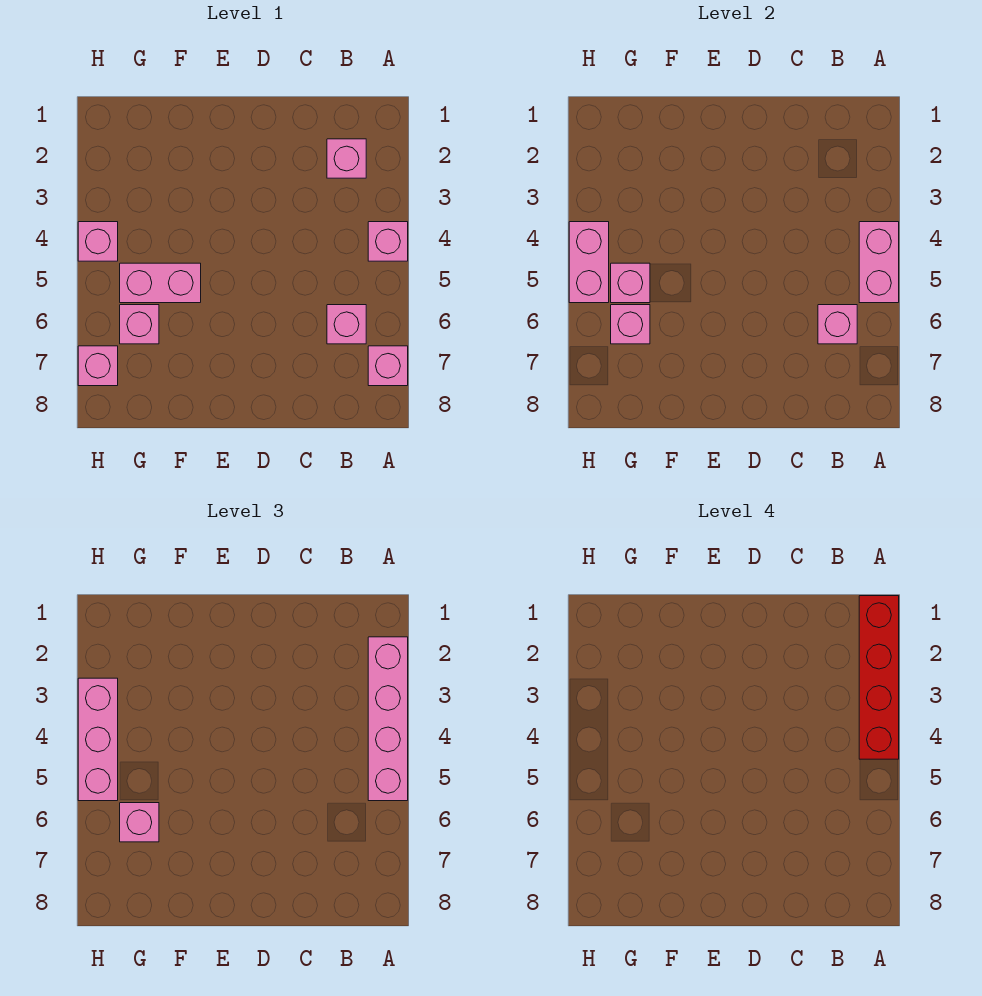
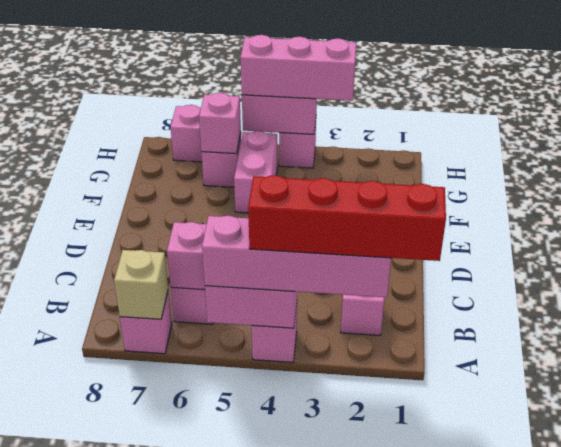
none -> tan 1x1 brick [114,250,168,319]
pink 1x1 brick [611,263,650,303] -> none
pink 1x1 brick [120,803,159,842] -> none

